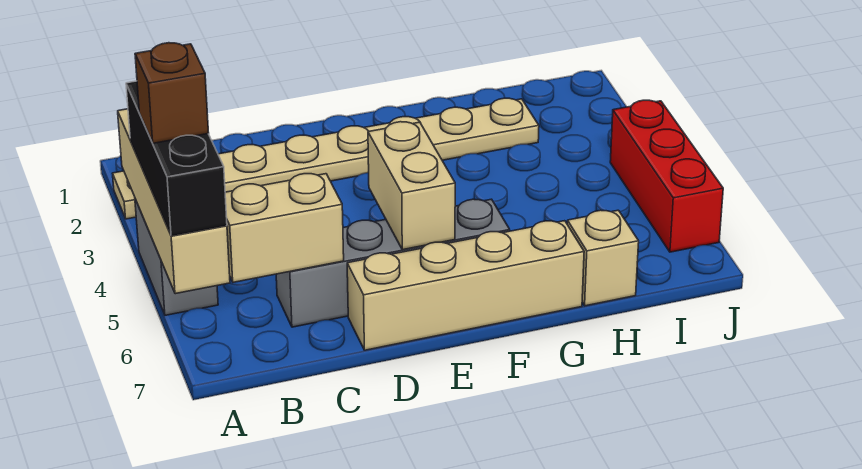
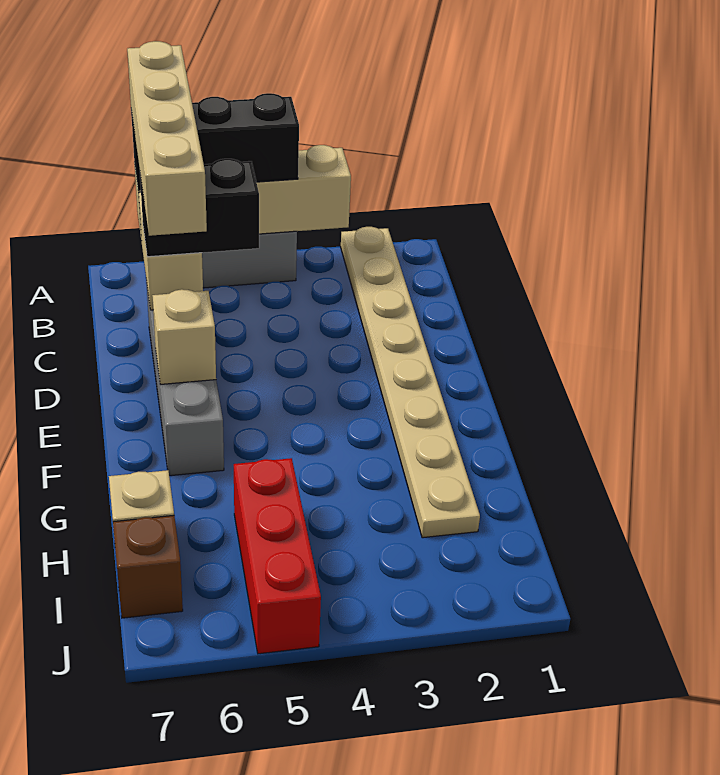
brown 1x1 brick [135,43,209,143] -> brown 1x1 brick moved to [113,515,183,618]
none -> black 1x2 brick [140,159,259,257]
tan 1x4 brick [347,221,584,350] -> tan 1x4 brick moved to [127,41,207,236]
tan 1x2 brick [368,122,455,250] -> tan 1x1 brick [152,289,216,385]
red 1x3 brick [610,100,723,252] -> red 1x3 brick turned to [234,458,321,654]

